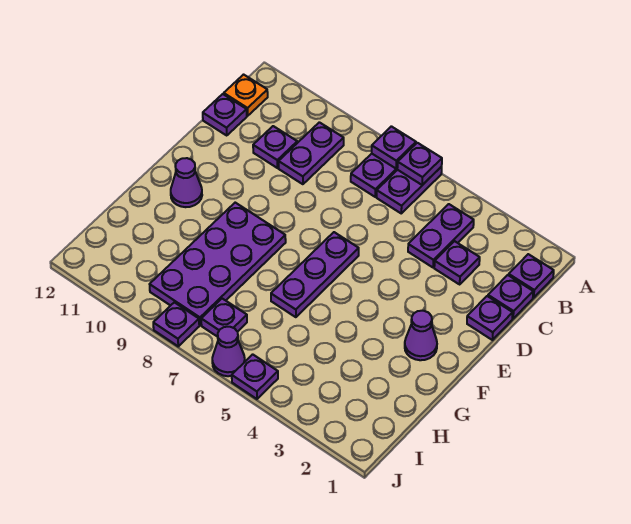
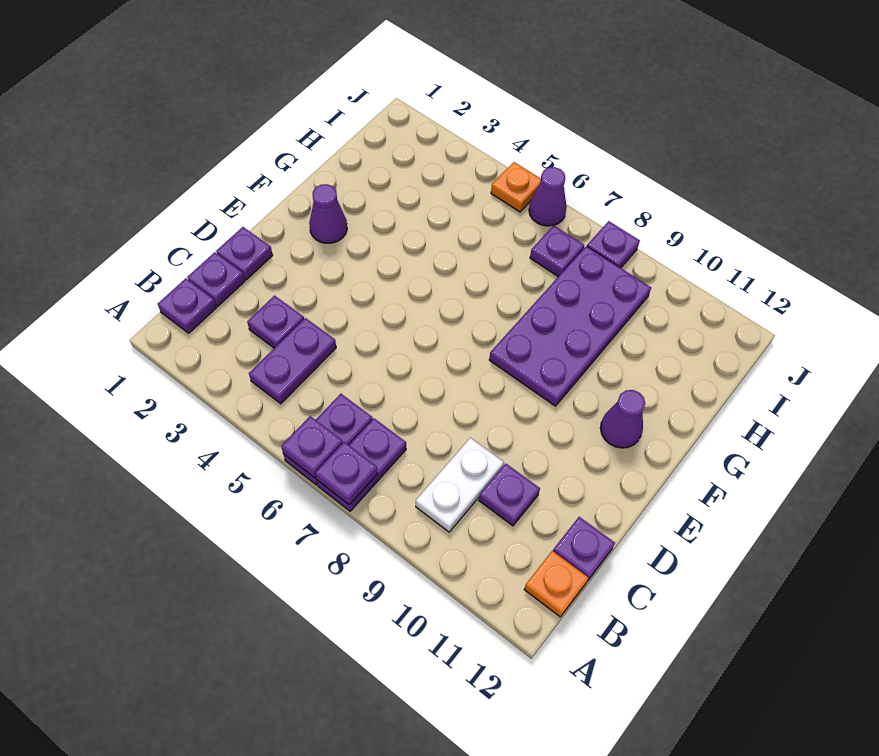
purple 1x2 plate [279,122,344,184] -> white 1x2 plate [416,438,504,532]
purple 1x3 plate [271,232,359,317] -> none
purple 1x1 plate [232,354,278,399] -> orange 1x1 plate [491,162,541,212]

